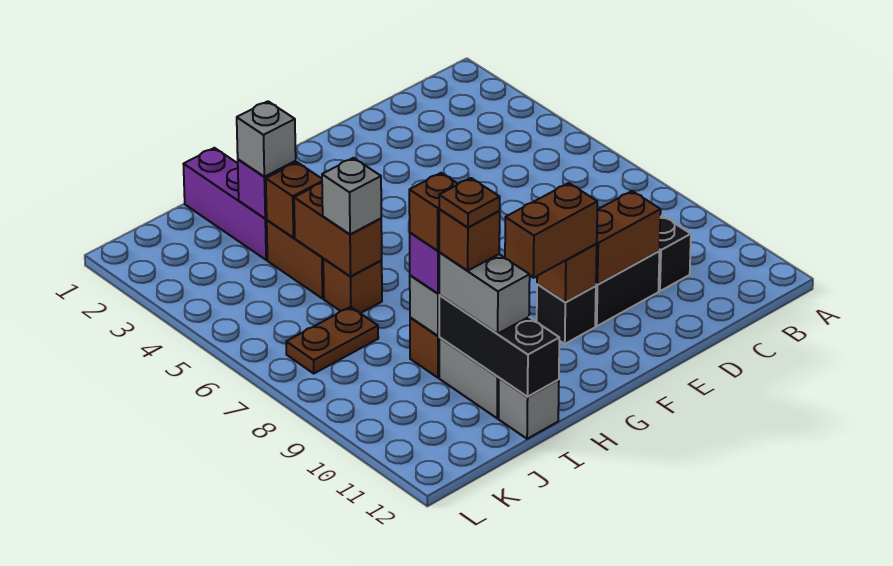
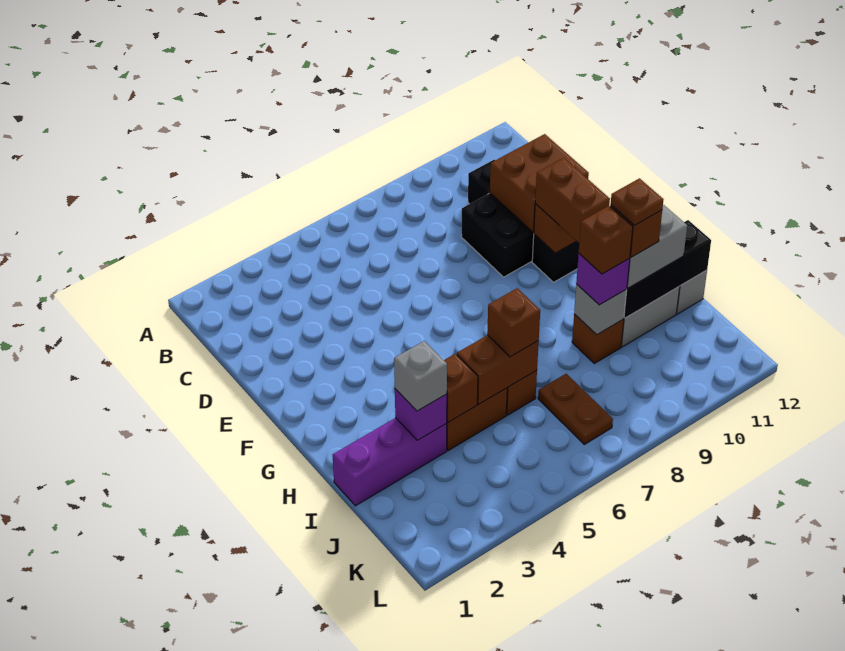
brown 1x2 brick [596,191,661,285] -> brown 2x2 brick [490,134,589,232]
grey 1x1 brick [322,158,381,234] -> brown 1x1 brick [487,288,540,357]

